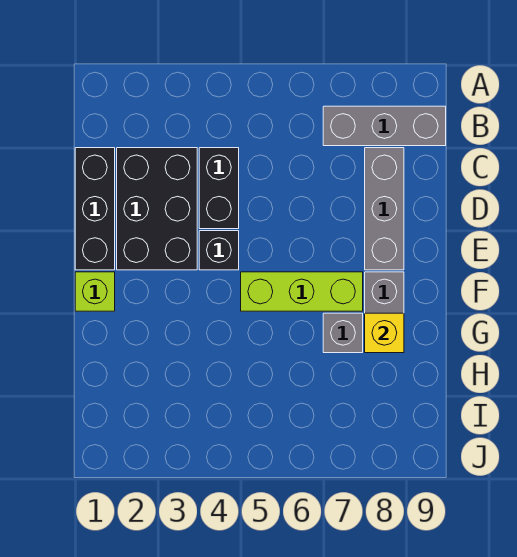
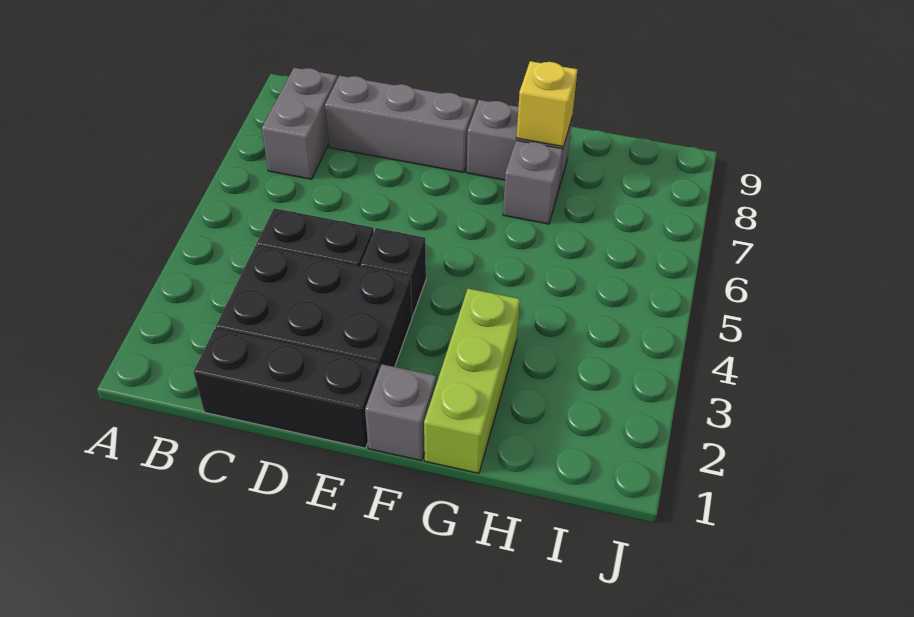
grey 1x3 brick [323,106,446,146] -> grey 1x2 brick [262,68,337,179]
lime 1x1 brick [75,272,115,311] -> grey 1x1 brick [365,364,436,461]
lime 1x3 brick [241,272,363,311] -> lime 1x3 brick moved to [424,289,520,473]

